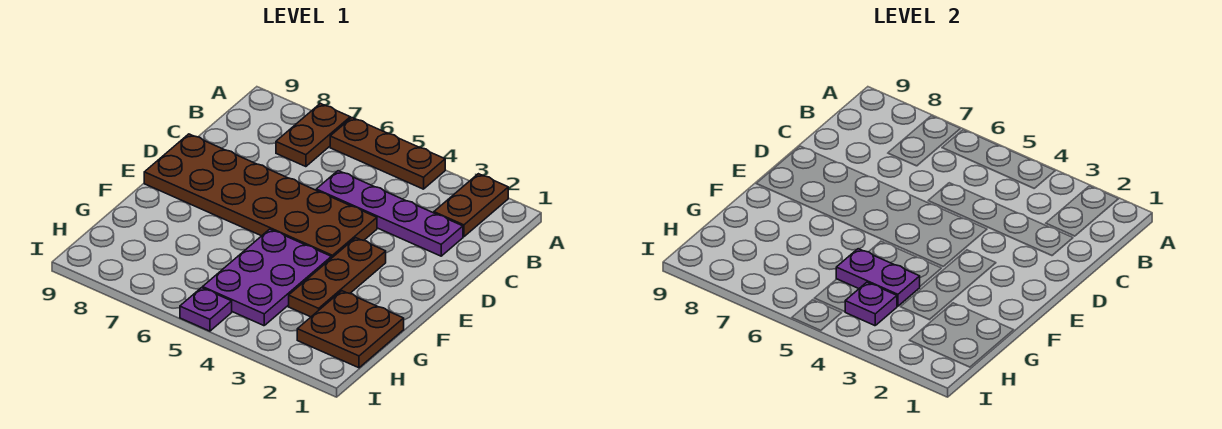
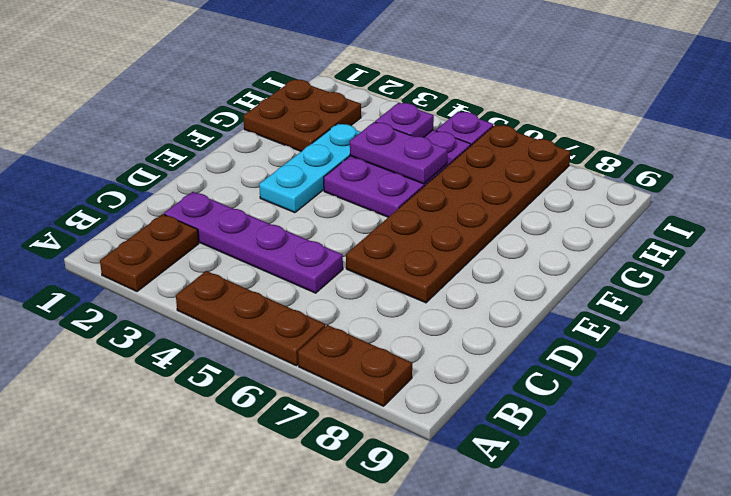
brown 1x2 plate [276,104,350,167] -> brown 1x2 plate turned to [298,325,412,406]
brown 2x6 plate [144,134,377,258] -> brown 2x6 plate turned to [346,125,571,303]
brown 1x3 plate [289,238,386,317] -> cyan 1x3 plate [259,124,361,213]

